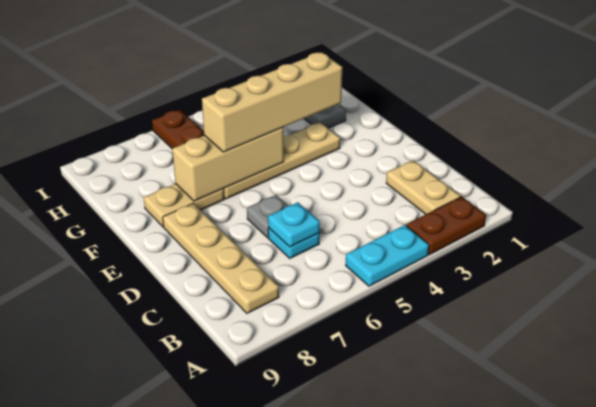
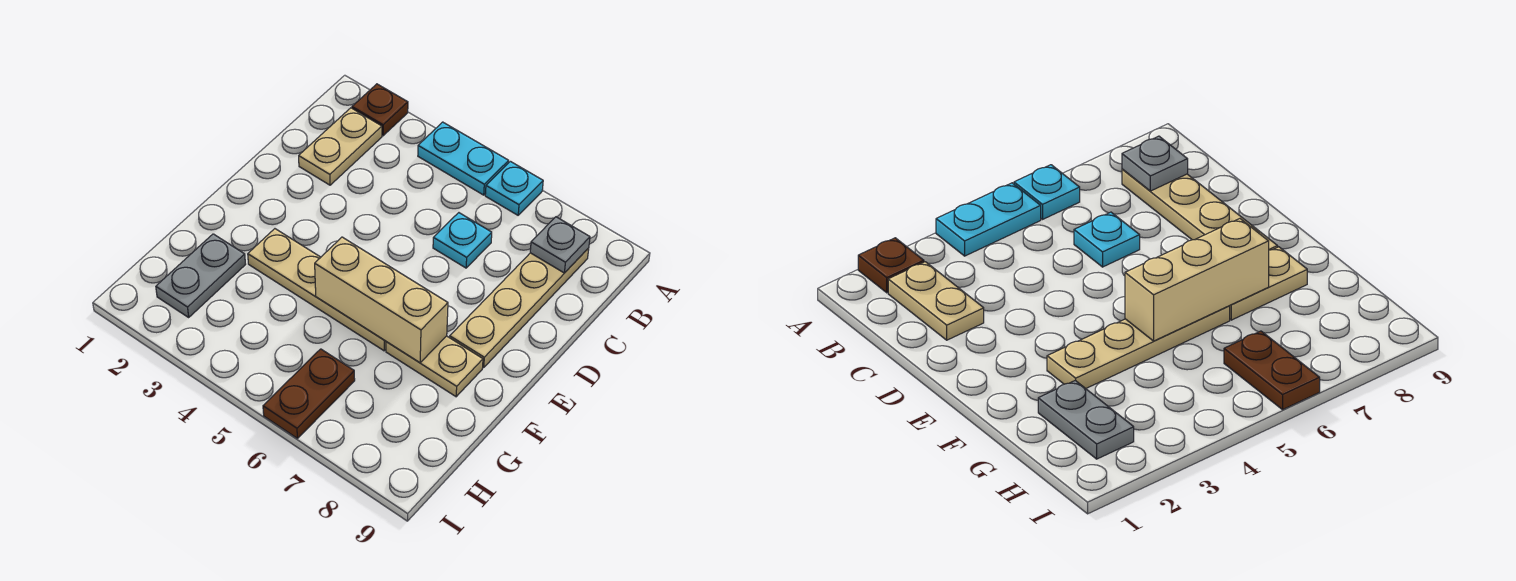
brown 1x2 plate [406,197,486,255] -> brown 1x1 plate [352,84,408,136]
cyan 1x1 plate [268,202,320,247] -> cyan 1x1 plate moved to [485,162,543,215]
grey 1x1 plate [247,195,288,238] -> grey 1x1 plate moved to [530,217,590,273]
tan 1x4 brick [202,52,342,152] -> none

